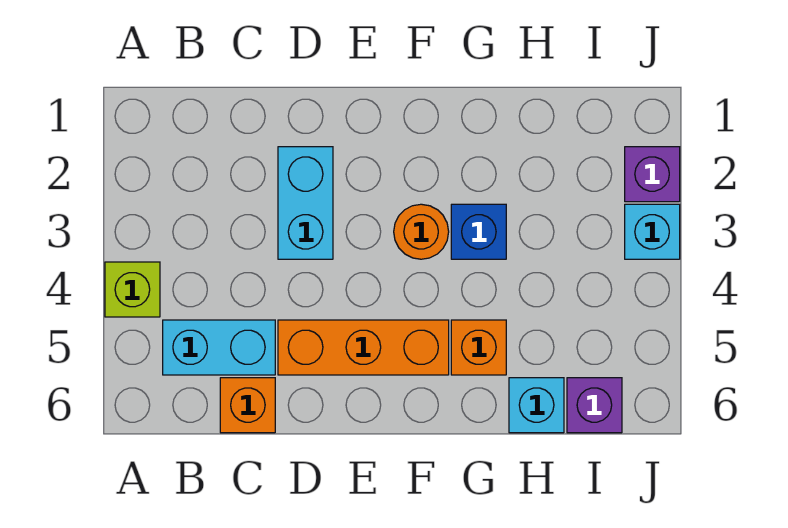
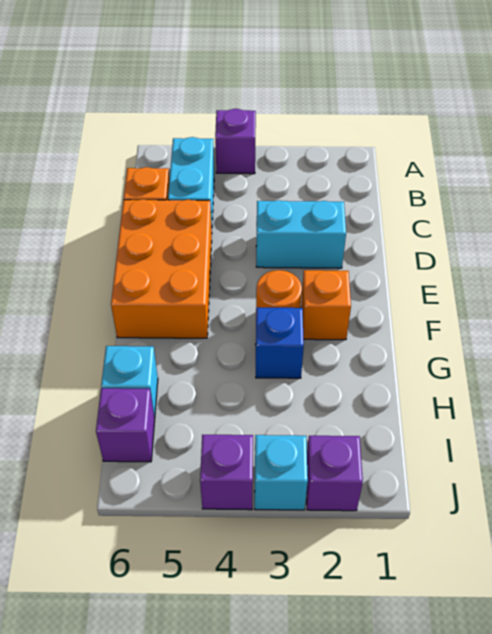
lime 1x1 brick [105,262,160,317] -> purple 1x1 brick [215,109,256,174]
orange 1x3 brick [278,320,449,375] -> orange 2x3 brick [111,199,212,338]
orange 1x1 brick [451,320,506,375] -> orange 1x1 brick moved to [301,270,351,340]
none -> purple 1x1 brick [200,435,253,510]

